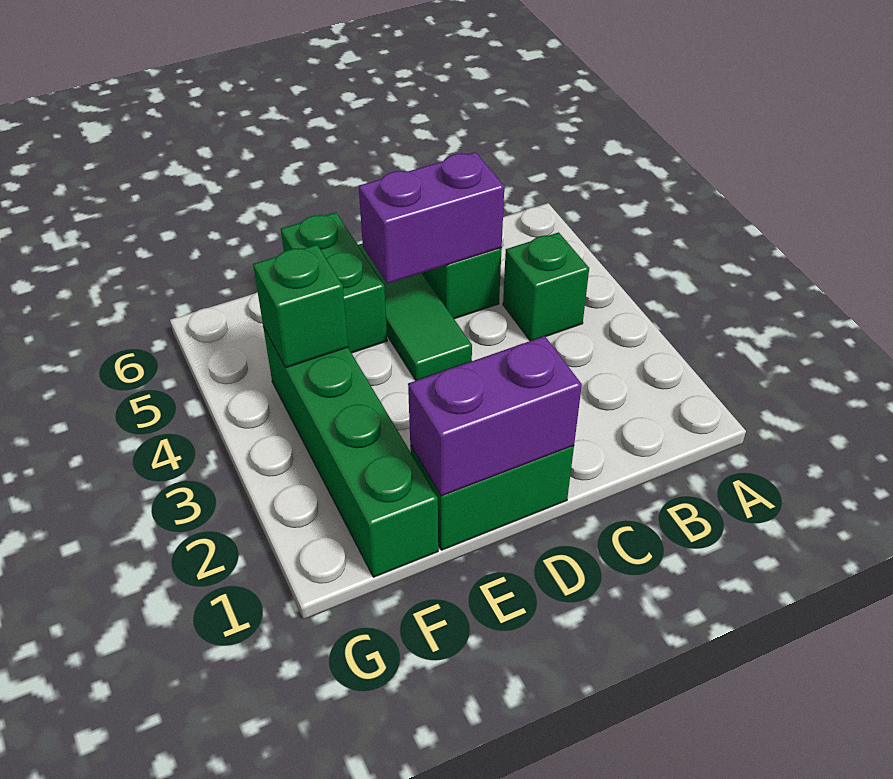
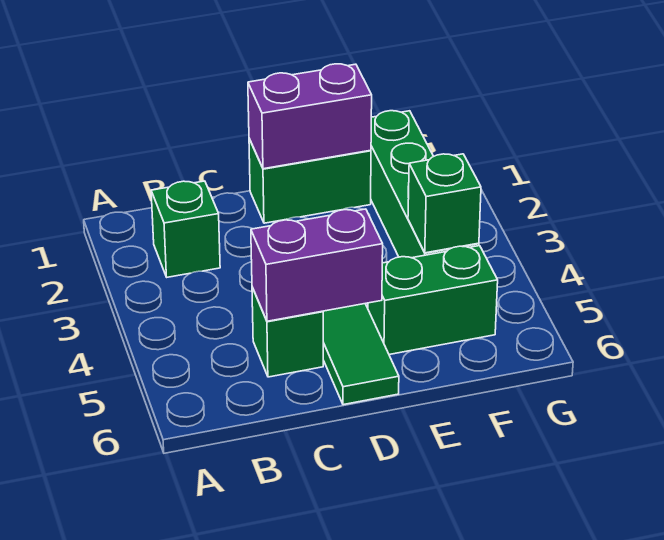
green 1x1 brick [503,232,589,341] -> green 1x1 brick moved to [151,181,220,277]
green 1x2 brick [281,213,387,353] -> green 1x2 brick turned to [368,246,498,355]

